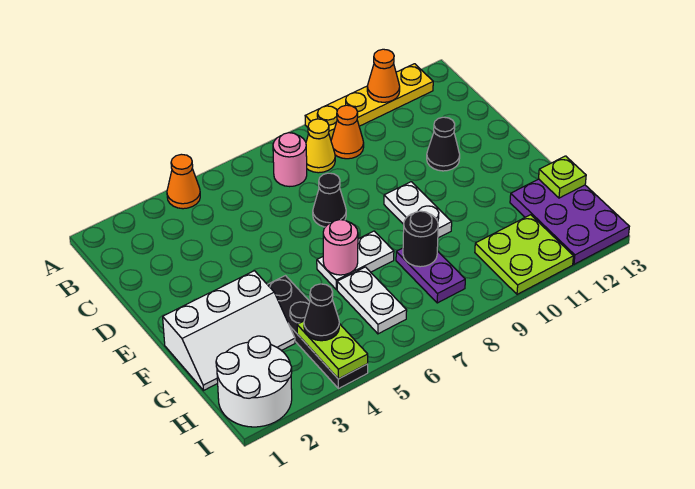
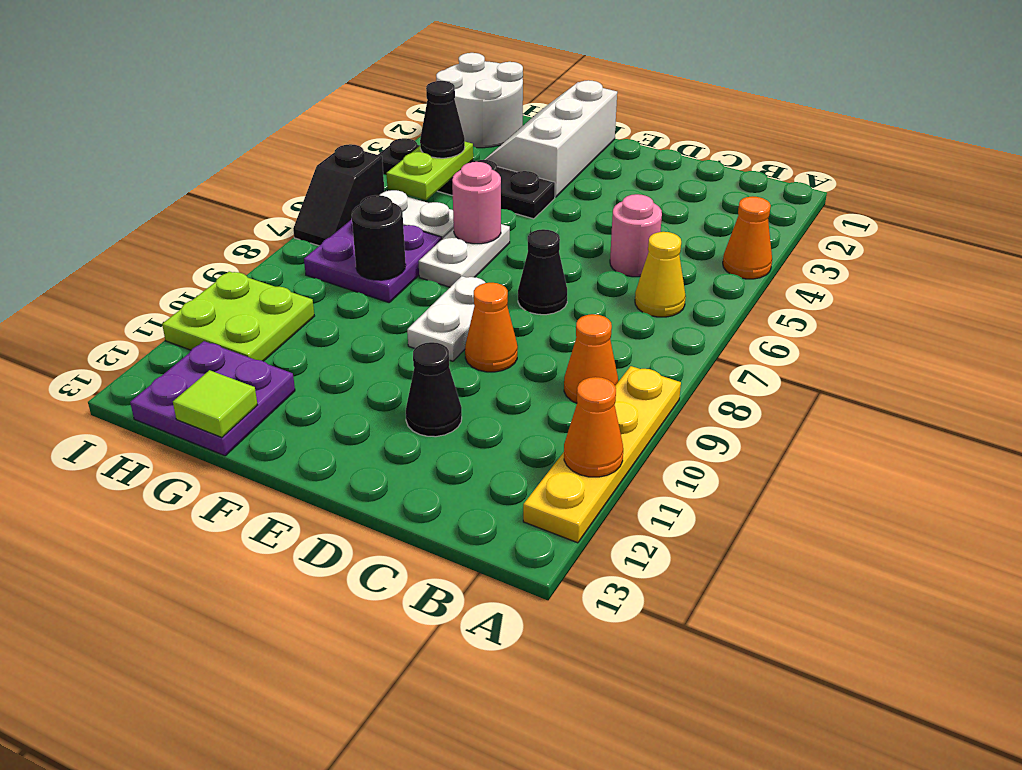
pink 1x1 round brick [273,133,307,187] -> pink 1x1 round brick moved to [610,194,662,277]
yellow 1x1 cone [306,119,335,173] -> yellow 1x1 cone moved to [635,232,686,317]
none -> orange 1x1 cone [465,283,518,372]
white 1x2 plate [384,182,452,238] -> white 1x2 plate turned to [407,276,485,361]
purple 1x2 plate [396,248,465,303] -> purple 2x2 plate [304,218,442,303]
purple 2x3 plate [510,179,629,264] -> purple 2x2 plate [130,341,295,456]
lime 1x1 plate [539,156,586,198] -> lime 1x1 tile [173,370,258,437]
lime 1x2 plate [297,321,368,379] -> lime 1x2 plate turned to [387,142,473,200]
none -> black 1x2 slope [293,144,385,246]

